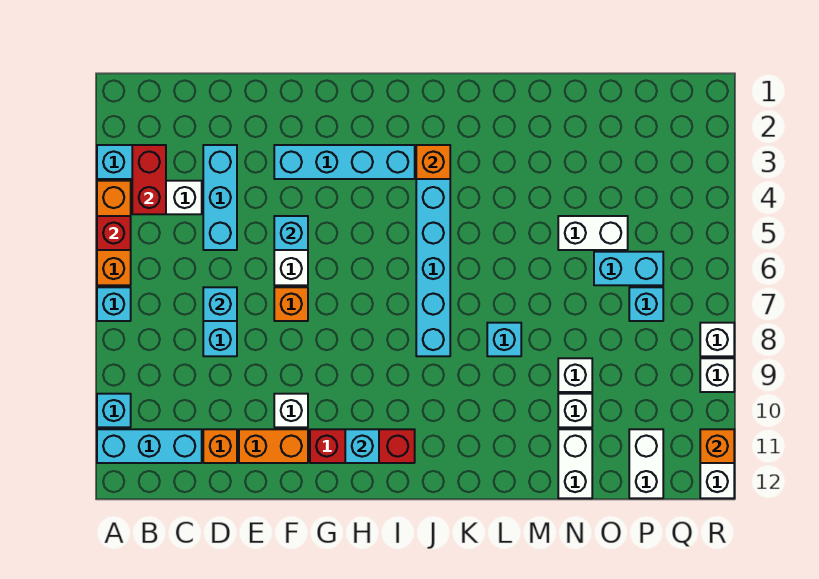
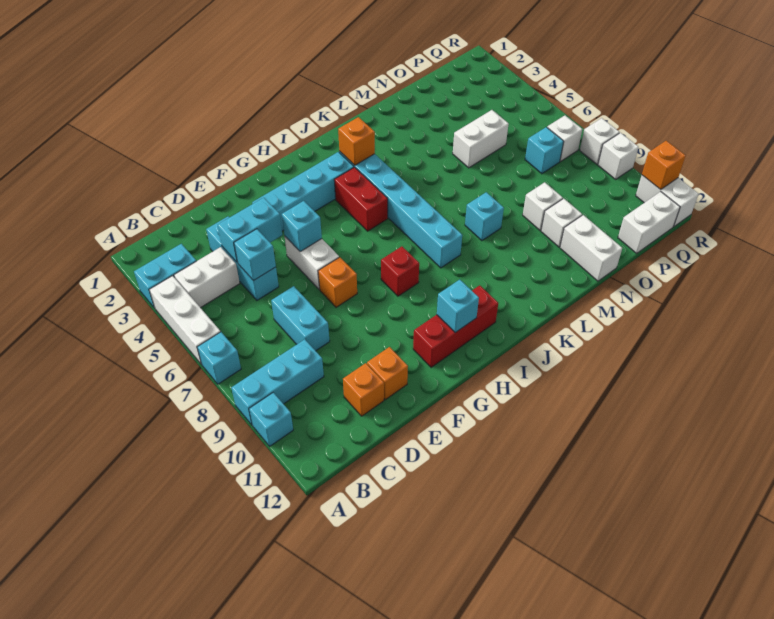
orange 1x3 brick [97,181,131,285] -> white 1x3 brick [149,276,220,364]
red 1x1 brick [97,216,131,250] -> red 1x1 brick moved to [381,246,419,296]
cyan 1x3 brick [97,429,202,463] -> cyan 1x3 brick moved to [231,339,324,425]
red 1x2 brick [132,145,166,214] -> red 1x2 brick moved to [334,167,388,231]
cyan 1x1 brick [203,287,237,321] -> cyan 1x1 brick moved to [234,229,276,281]
orange 1x2 brick [239,429,308,463] -> orange 1x1 brick [367,347,408,400]
white 1x1 brick [274,394,308,427] -> white 1x1 brick moved to [547,116,582,162]
cyan 1x2 brick [594,252,663,285] -> cyan 1x2 brick moved to [218,198,282,262]
white 1x2 brick [629,429,663,498] -> white 1x2 brick turned to [618,192,680,253]

